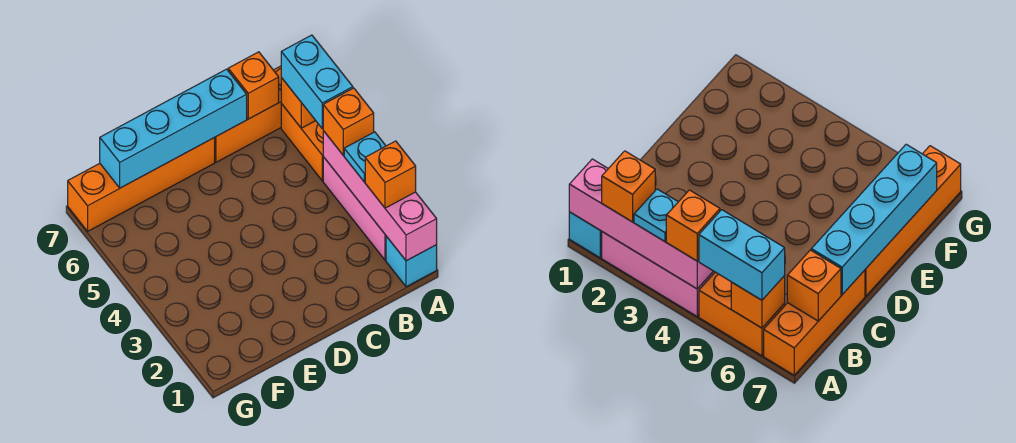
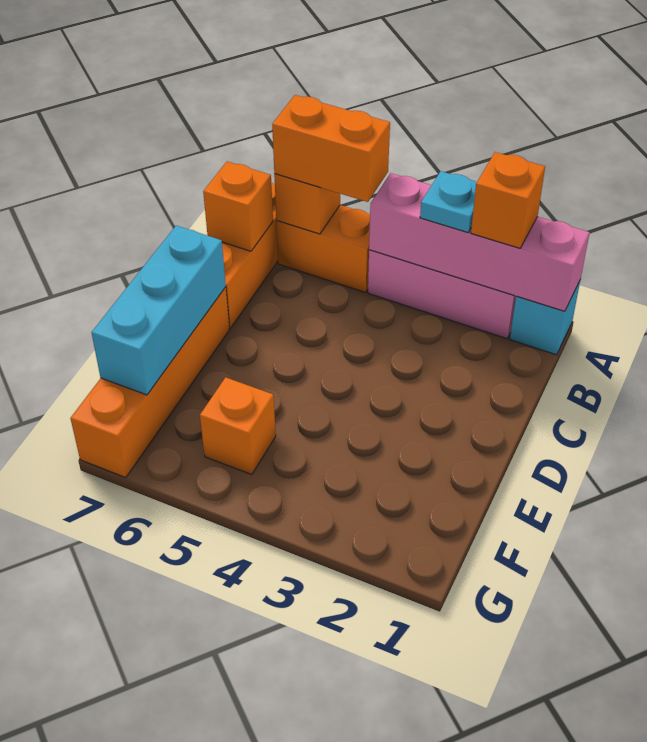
orange 1x1 brick [323,88,374,155] -> orange 1x1 brick moved to [200,377,276,475]
cyan 1x2 brick [281,35,353,129] -> orange 1x2 brick [272,95,390,202]
cyan 1x4 brick [100,69,247,188] -> cyan 1x3 brick [91,226,226,395]

